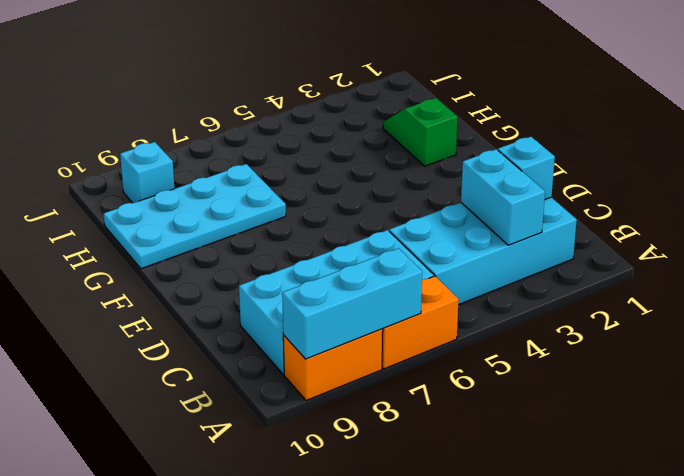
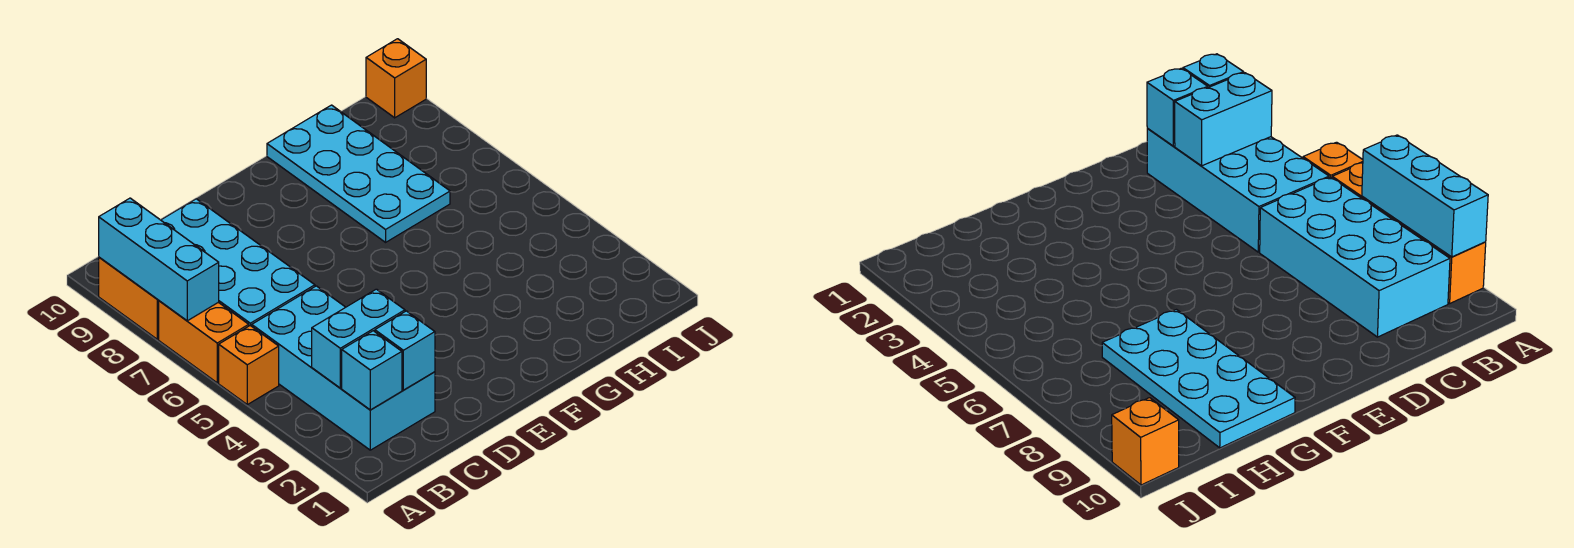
none -> orange 1x1 brick [219,326,279,405]
green 1x2 slope [383,98,457,166] -> none
cyan 1x1 brick [120,142,174,203] -> cyan 1x1 brick moved to [342,331,402,410]
none -> orange 1x1 brick [366,39,426,118]

